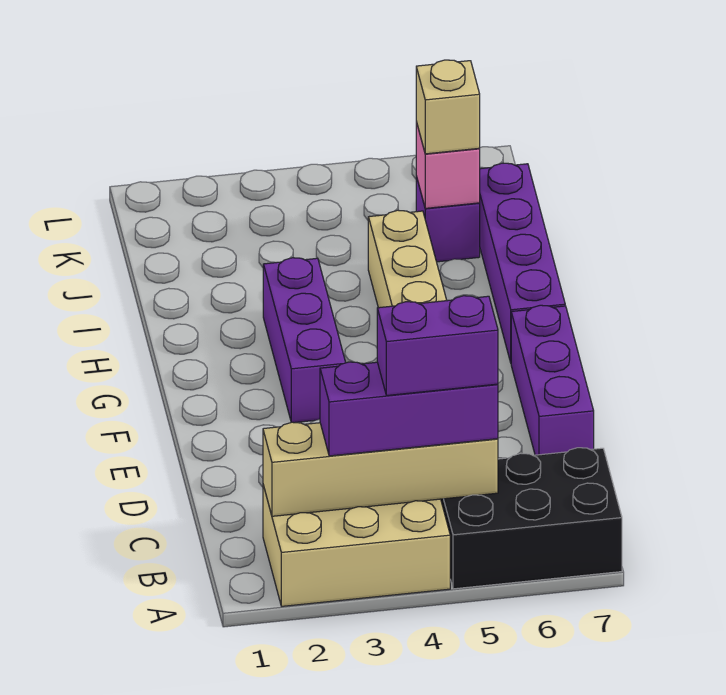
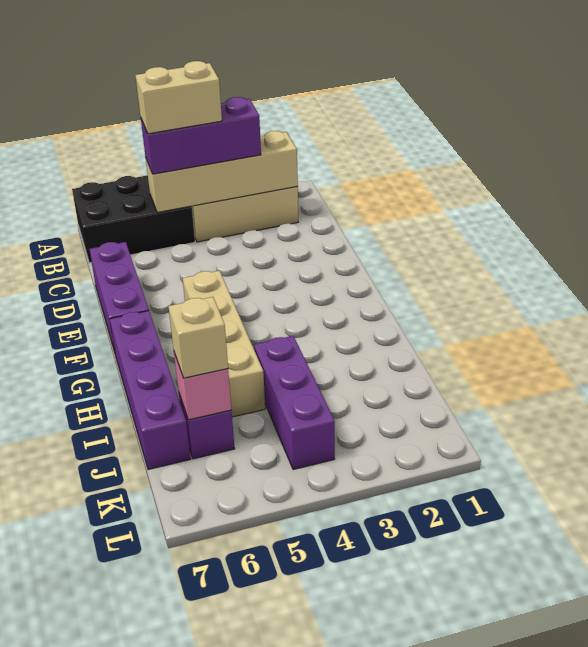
purple 1x2 brick [377,296,498,395] -> tan 1x2 brick [135,61,222,134]
purple 1x3 brick [263,258,346,423] -> purple 1x3 brick moved to [254,336,335,470]

